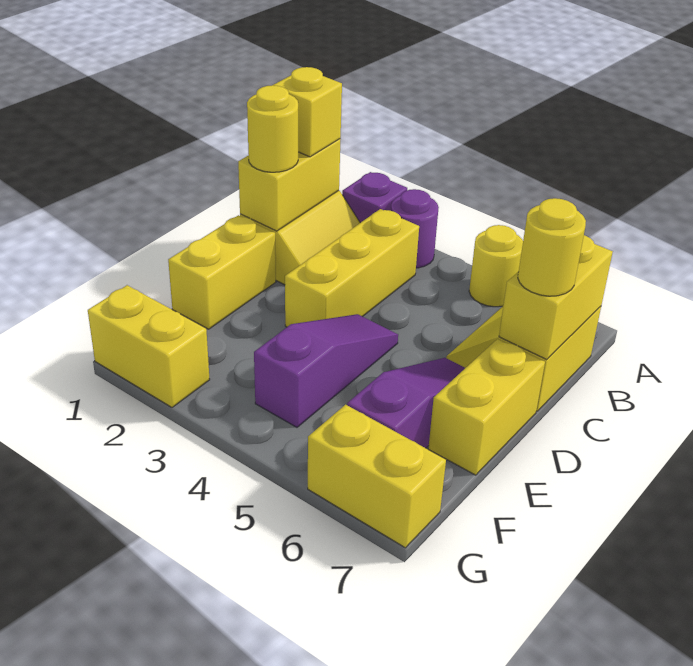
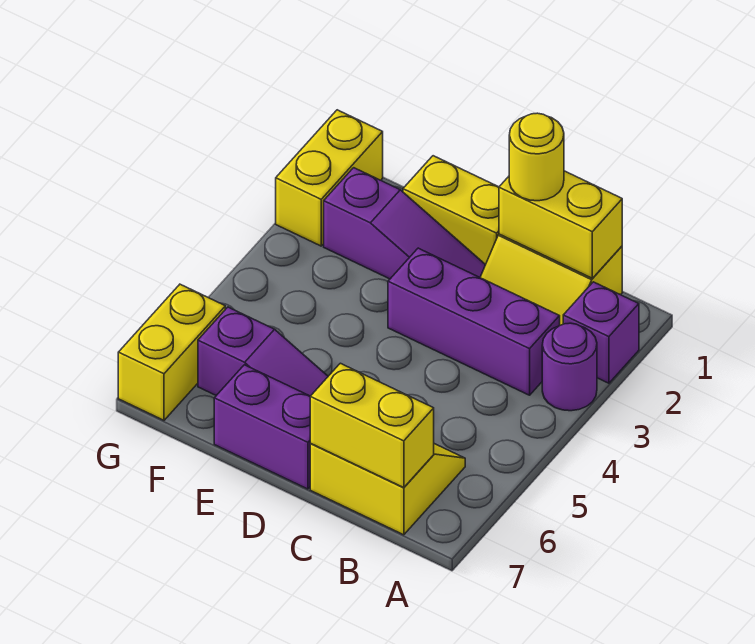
yellow 1x1 round brick [469,225,523,307] -> none
yellow 1x1 brick [274,67,342,157] -> none
yellow 1x3 brick [285,209,419,327] -> purple 1x3 brick [388,248,560,395]
yellow 1x1 round brick [518,198,586,296] -> none
purple 1x3 slope [254,314,398,427] -> purple 1x3 slope moved to [324,168,485,279]
yellow 1x2 brick [428,339,545,475] -> purple 1x2 brick [214,365,310,489]

